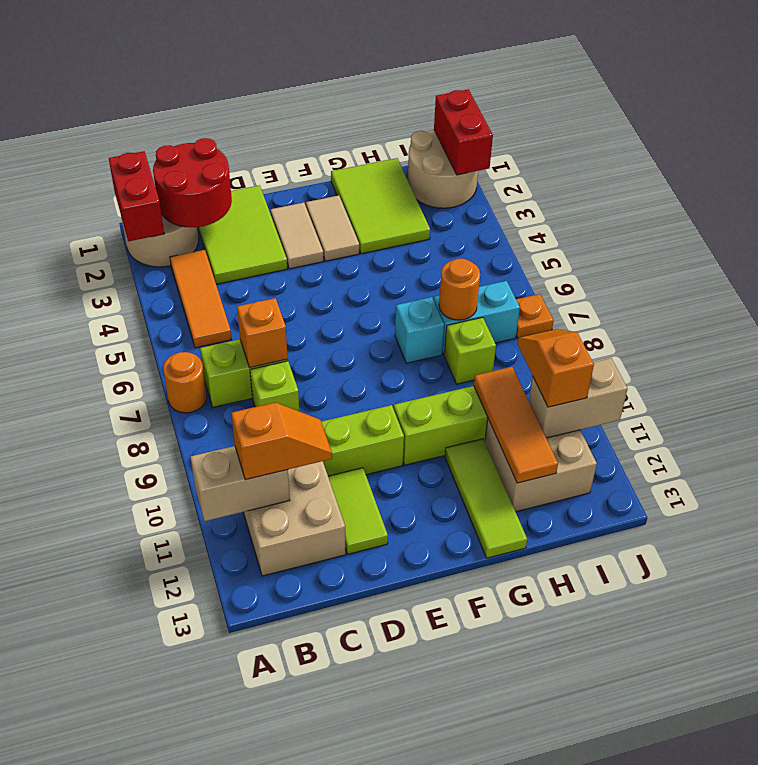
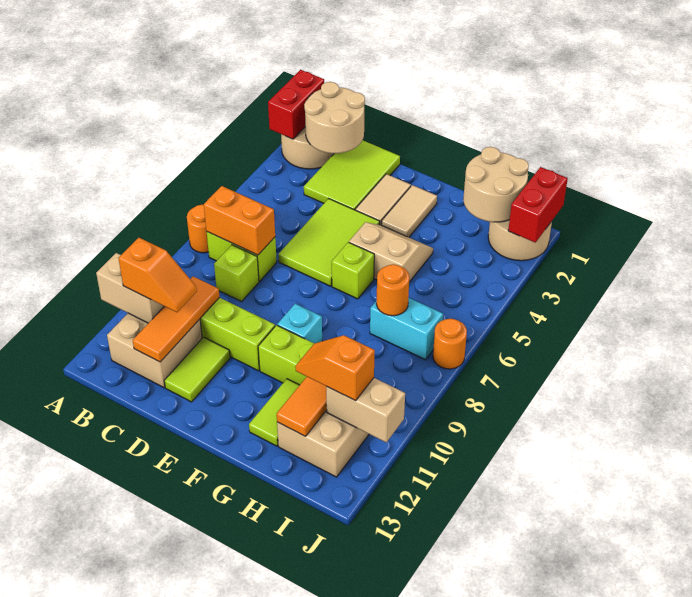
red 2x2 round brick [153,138,232,227] -> tan 2x2 round brick [304,82,365,153]
orange 1x3 tile [170,250,232,348] -> orange 1x3 tile moved to [133,277,219,362]
orange 1x1 brick [237,298,288,368] -> orange 1x2 brick [204,186,275,255]
none -> tan 2x2 slope [349,222,433,282]
lime 2x3 tile [331,158,430,254] -> lime 2x3 tile moved to [278,199,380,286]
cyan 1x1 brick [395,297,444,363] -> cyan 1x1 brick moved to [277,304,322,343]
lime 1x3 tile [445,439,527,558] -> lime 1x2 tile [249,379,299,446]
none -> tan 2x2 round brick [463,147,529,222]
lime 1x1 brick [444,317,496,384] -> lime 1x1 brick moved to [332,242,374,299]
orange 1x2 slope [517,329,594,407] -> orange 1x2 slope turned to [295,335,375,401]
orange 1x1 plate [516,294,554,338] -> orange 1x1 round brick [433,319,467,369]

